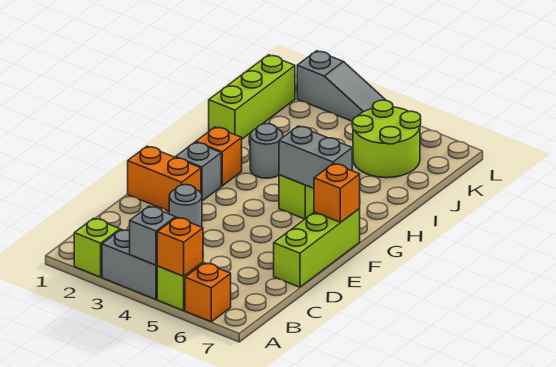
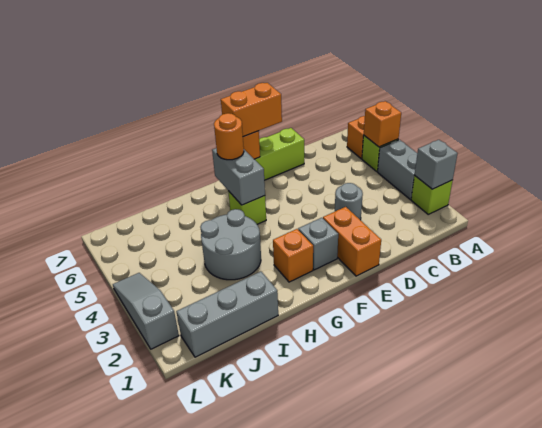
grey 1x1 brick [130,206,175,265] -> grey 1x1 brick moved to [415,140,458,189]
none -> orange 1x2 brick [221,83,282,137]
none -> orange 1x1 round brick [214,113,244,160]
grey 1x1 round brick [250,124,283,178] -> grey 2x2 round brick [200,209,261,280]
lime 1x3 brick [209,55,295,139] -> grey 1x3 brick [176,272,278,357]
lime 2x2 round brick [352,100,421,178] -> none

